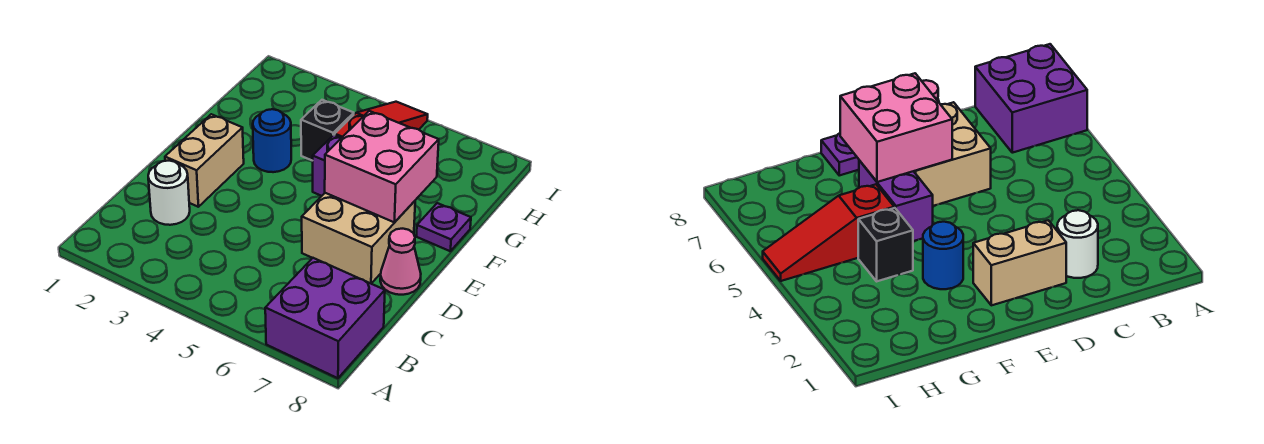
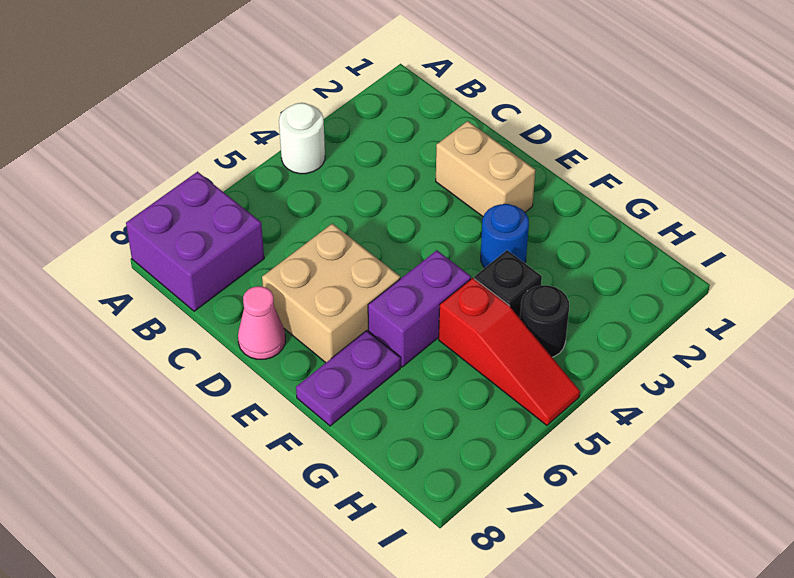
white 1x1 round brick [148,161,190,225] -> white 1x1 round brick moved to [279,103,325,174]
pink 2x2 brick [325,111,439,222] -> none
purple 1x1 plate [416,203,471,251] -> purple 1x2 plate [296,330,400,426]
none -> black 1x1 round brick [520,285,569,357]

